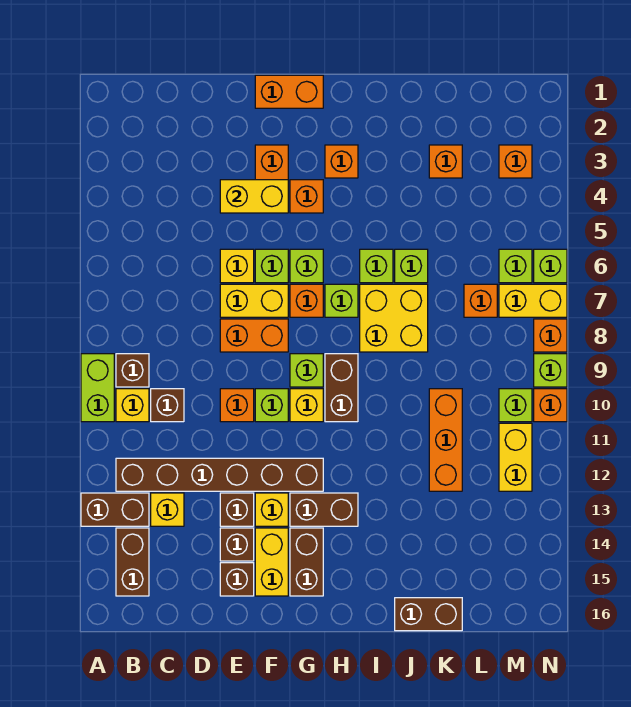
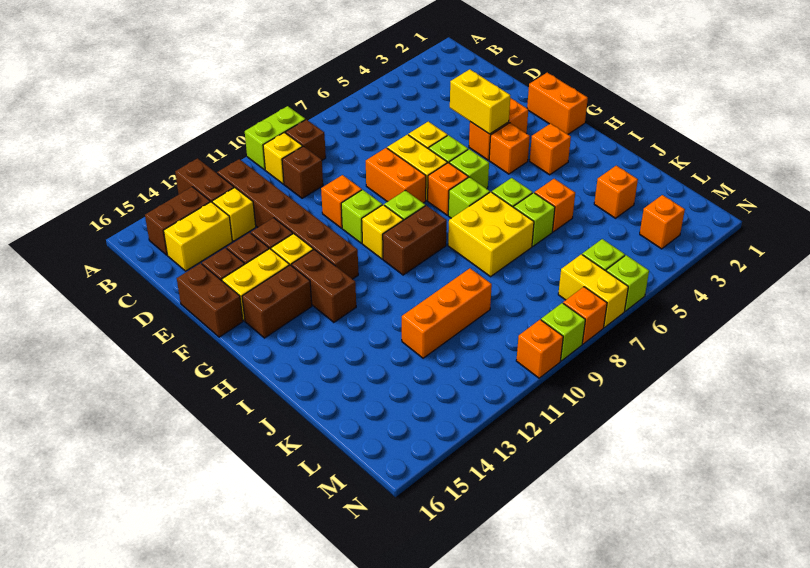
brown 1x2 brick [395,598,462,631] -> brown 1x2 brick moved to [177,263,243,337]
orange 1x1 brick [464,284,497,317] -> orange 1x1 brick moved to [535,179,575,232]
lime 1x1 brick [499,389,532,422] -> none
yellow 1x2 brick [499,423,532,491] -> yellow 1x2 brick moved to [164,202,232,271]

